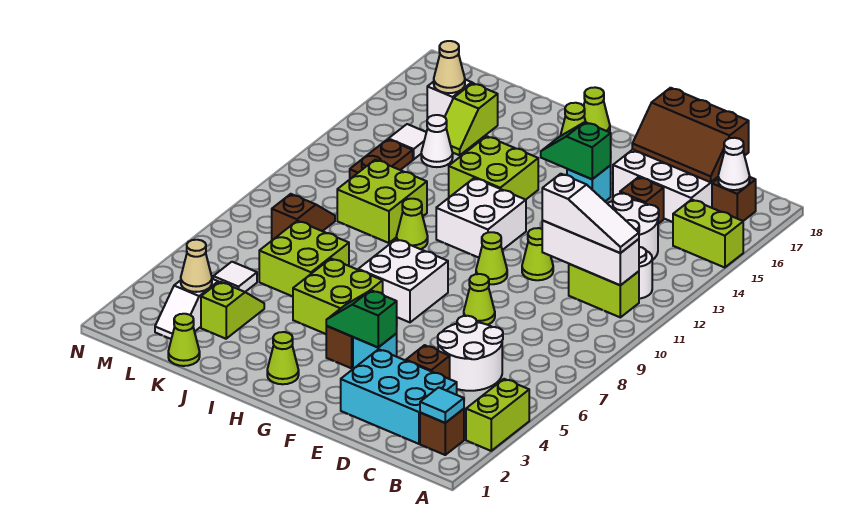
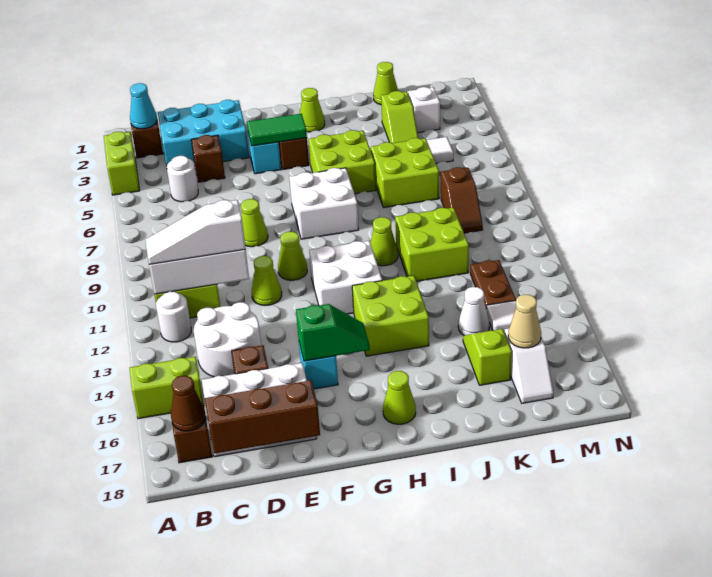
cyan 1x1 tile [420,387,464,423] -> cyan 1x1 cone [130,83,157,129]
white 1x1 cone [718,138,750,190] -> brown 1x1 cone [171,376,206,431]
white 2x2 round brick [438,316,503,391] -> white 1x1 round brick [167,156,198,202]
green 1x2 slope [326,290,397,347] -> green 1x2 tile [247,114,307,146]
lime 1x1 cone [584,87,610,132] -> none
tan 1x1 cone [181,240,212,292] -> none

